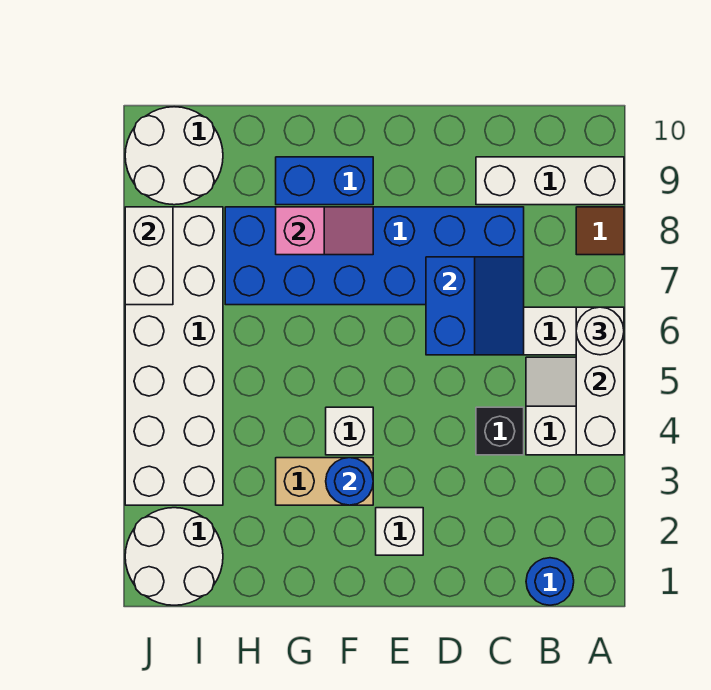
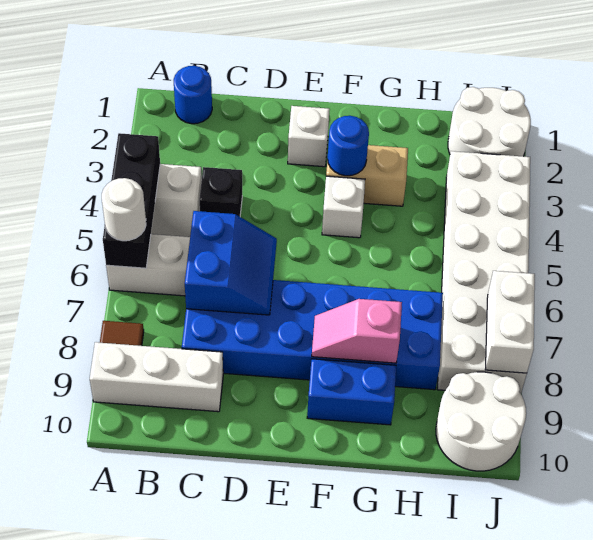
white 1x3 brick [576,307,624,455] -> black 1x3 brick [103,133,160,268]
blue 2x2 slope [426,257,524,355] -> blue 2x2 slope turned to [185,211,277,315]

